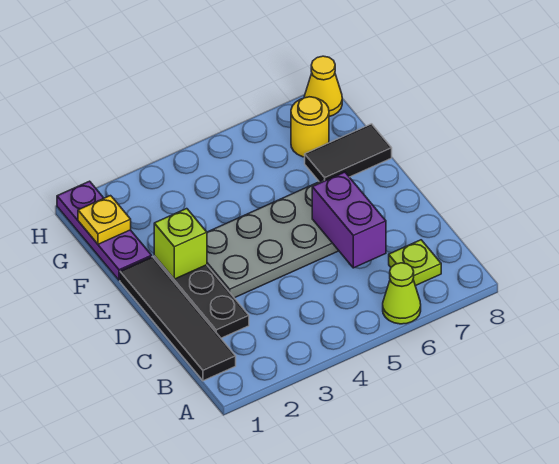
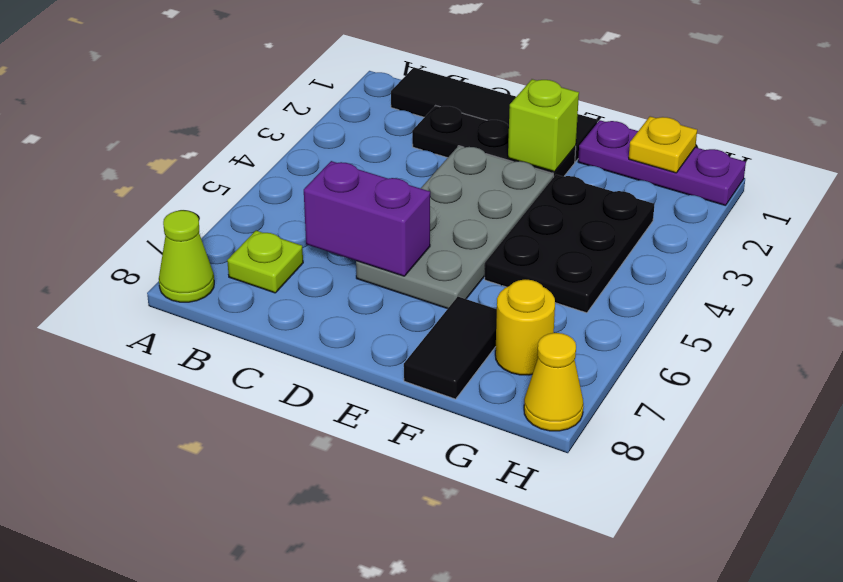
lime 1x1 cone [383,263,421,324] -> lime 1x1 cone moved to [159,210,214,302]
none -> black 2x3 plate [485,175,655,313]

